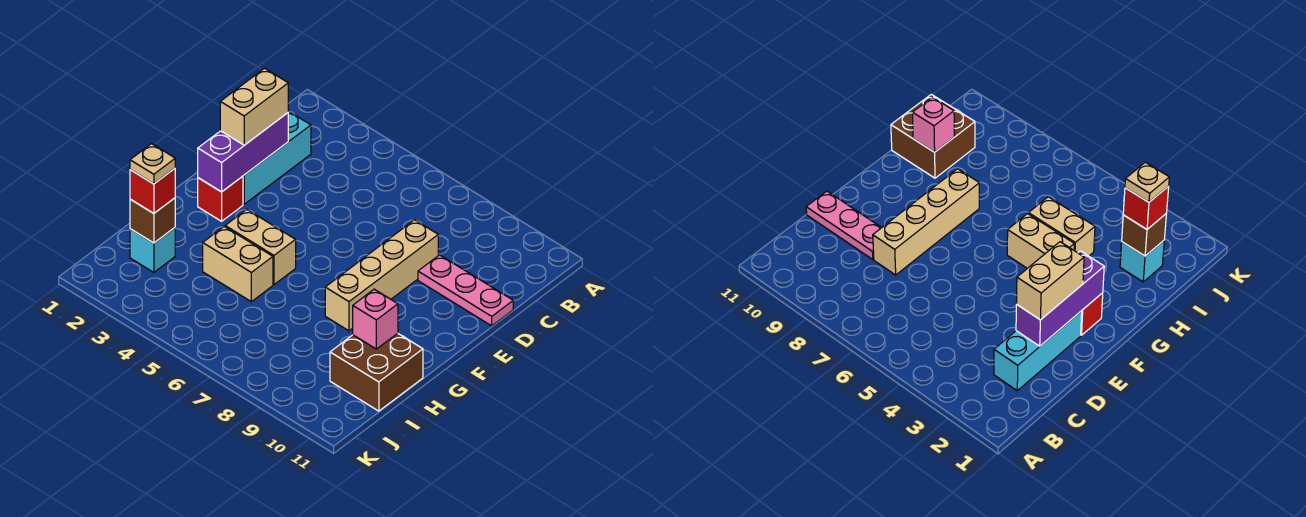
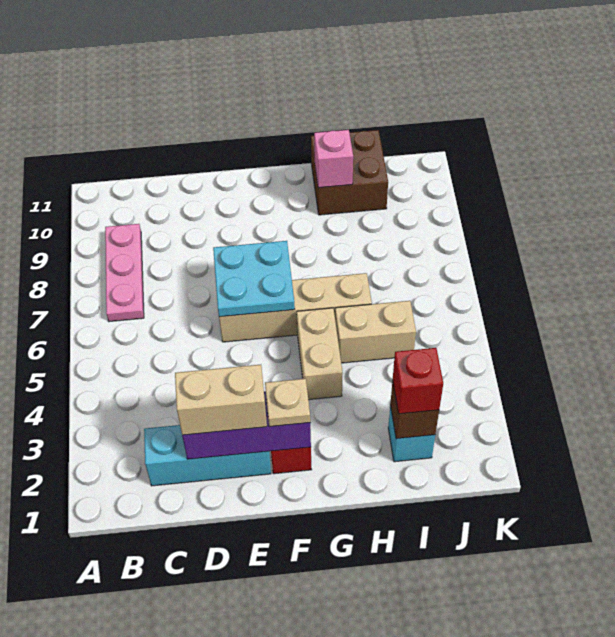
tan 1x4 brick [325,220,438,331] -> tan 1x4 brick moved to [219,273,372,342]
pink 1x3 plate [418,255,513,326] -> pink 1x3 plate moved to [105,224,144,322]
none -> cyan 2x2 plate [213,241,295,317]
tan 1x2 brick [203,227,273,302] -> tan 1x2 brick turned to [335,301,416,363]
tan 1x1 plate [130,144,175,184] -> tan 1x1 plate moved to [265,379,310,427]

